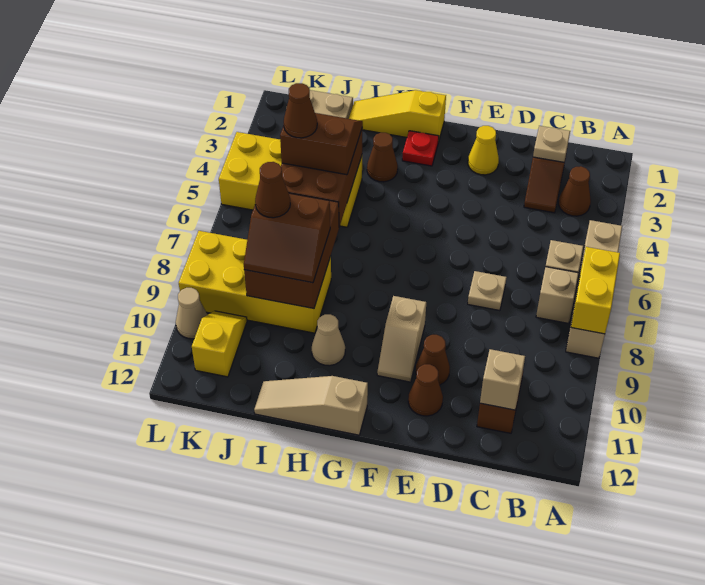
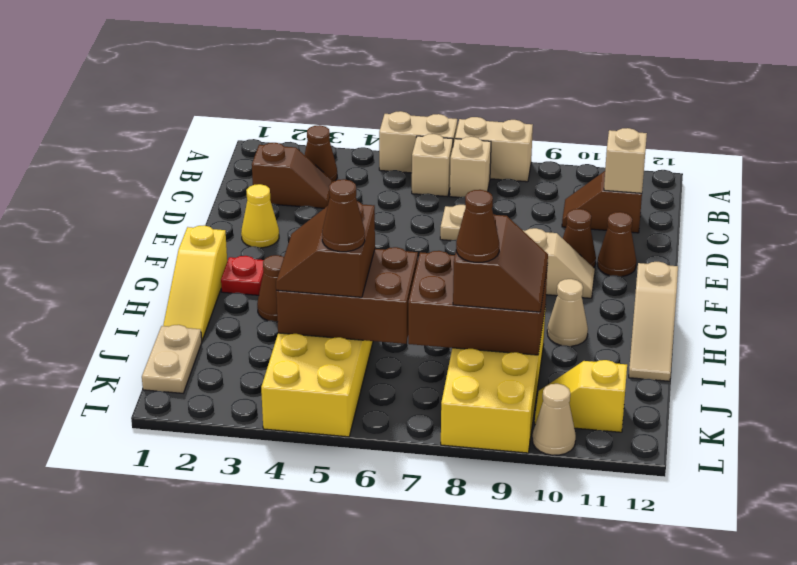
yellow 1x2 brick [571,247,620,334] -> none
tan 1x1 plate [533,126,570,162] -> none

